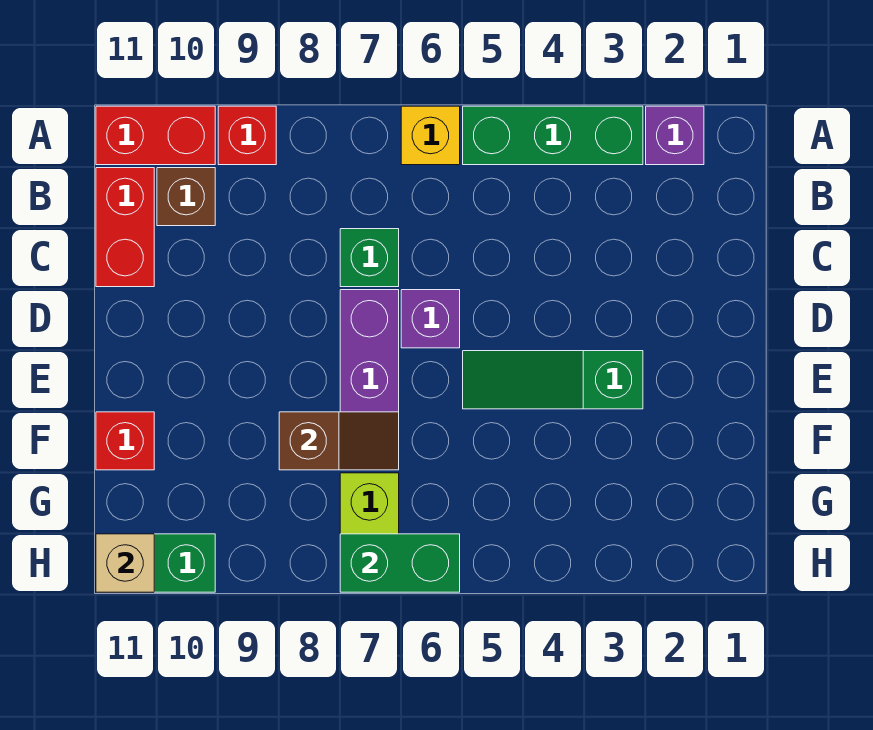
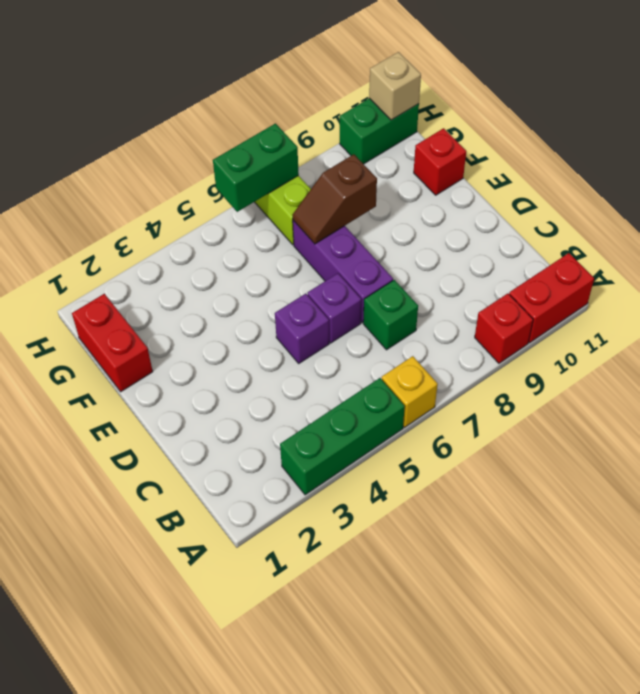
purple 1x1 brick [646,106,704,165] -> purple 1x1 brick moved to [275,294,329,363]
brown 1x1 brick [157,168,215,226] -> none
red 1x2 brick [96,168,154,287] -> red 1x2 brick moved to [72,294,153,392]
green 1x3 slope [463,351,643,409] -> none

